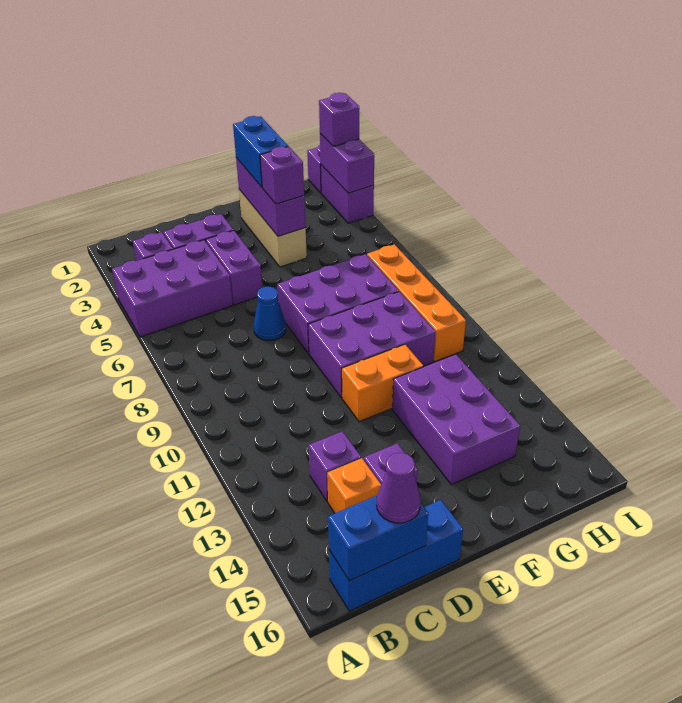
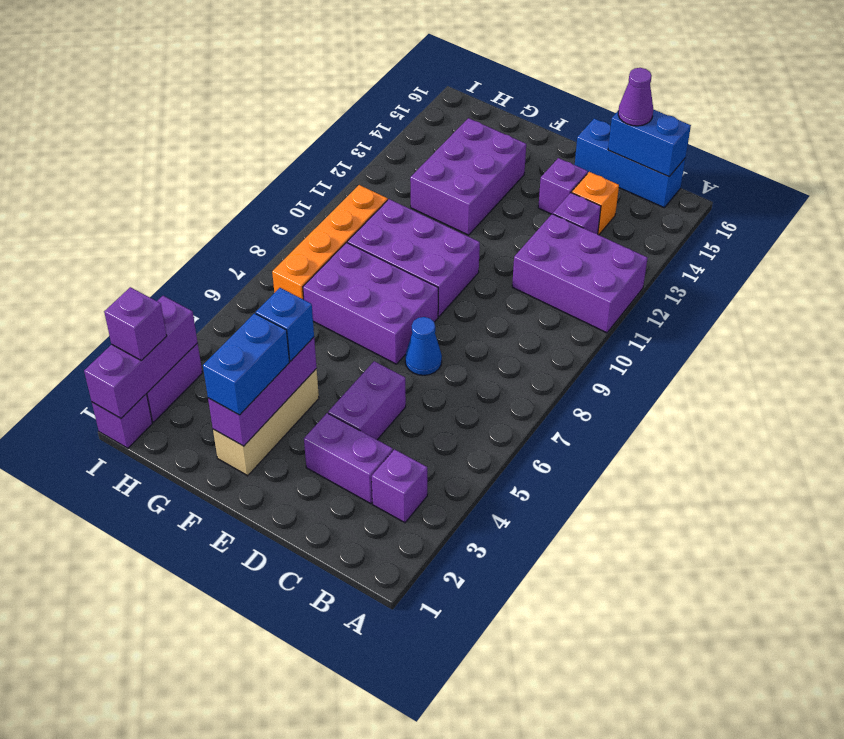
purple 2x3 brick [112,240,233,337] -> purple 2x3 brick moved to [512,214,648,333]
orange 1x2 brick [342,344,423,422] -> none
purple 1x1 brick [260,147,304,204] -> blue 1x1 brick [256,288,314,361]
purple 1x2 brick [320,134,374,193] -> purple 1x3 brick [84,296,198,418]

